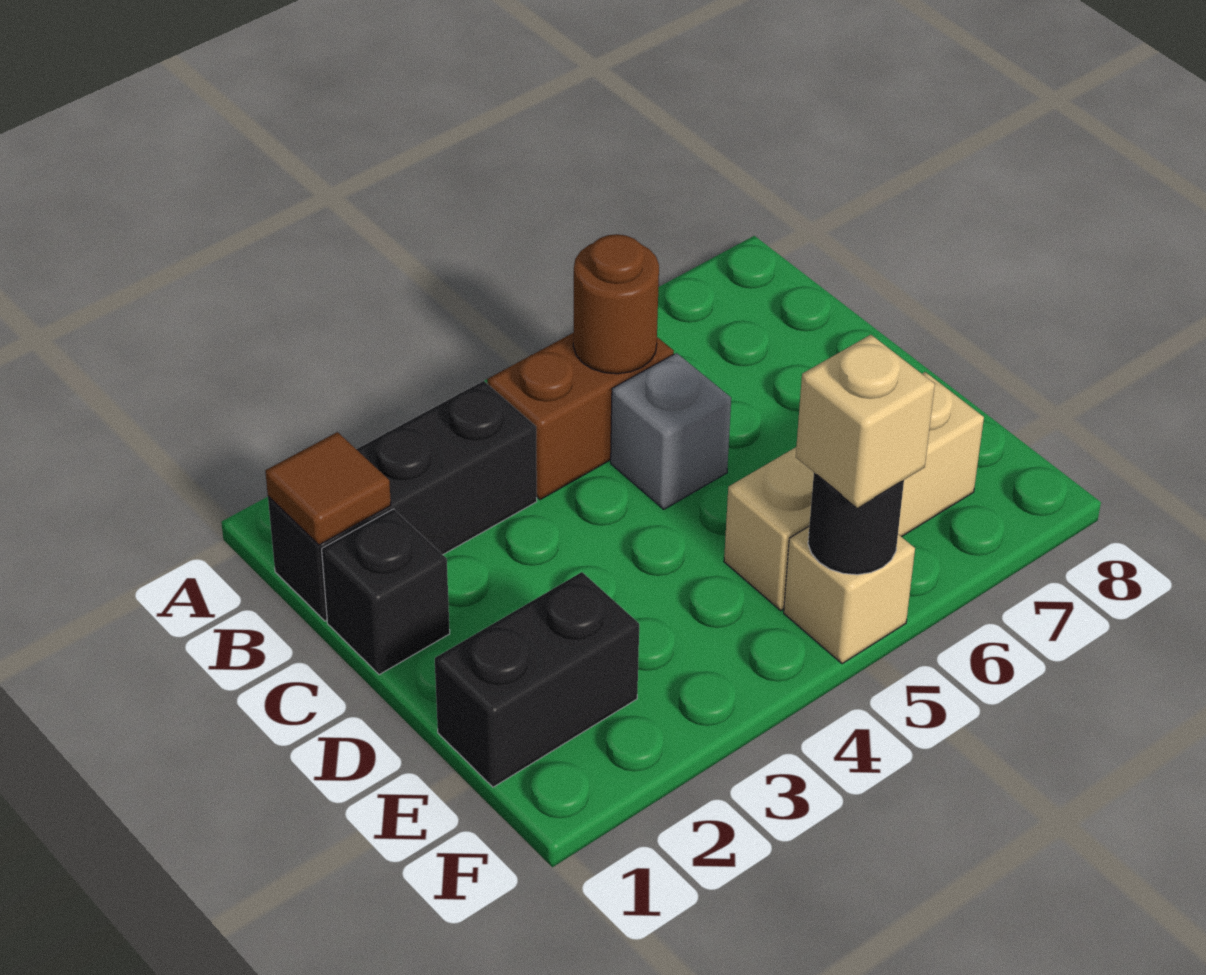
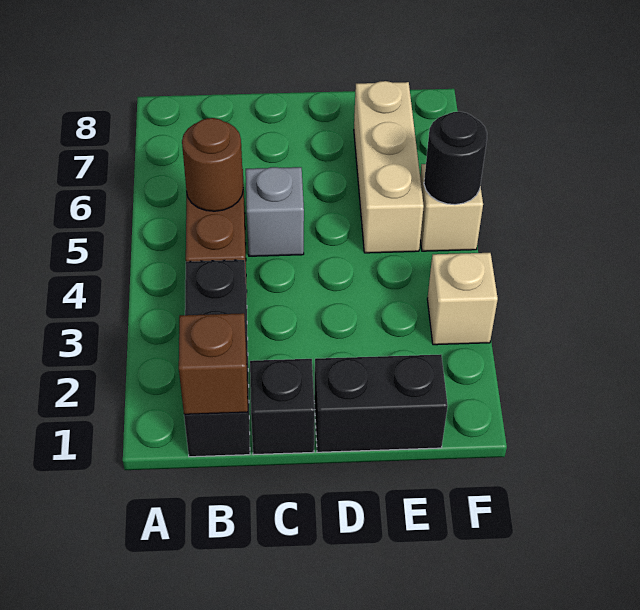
brown 1x1 tile [265,432,391,545] -> brown 1x1 brick [179,313,248,414]
black 1x2 brick [435,572,639,787] -> black 1x2 brick turned to [314,354,448,452]
tan 1x1 brick [796,335,935,508] -> tan 1x1 brick moved to [427,253,498,345]

